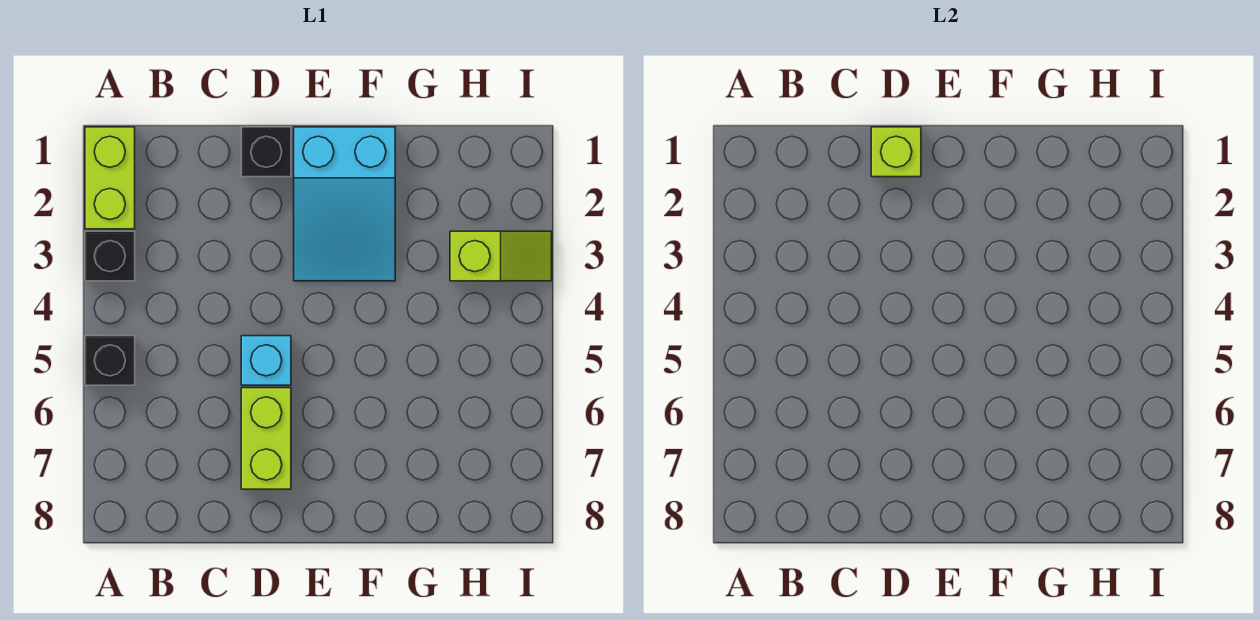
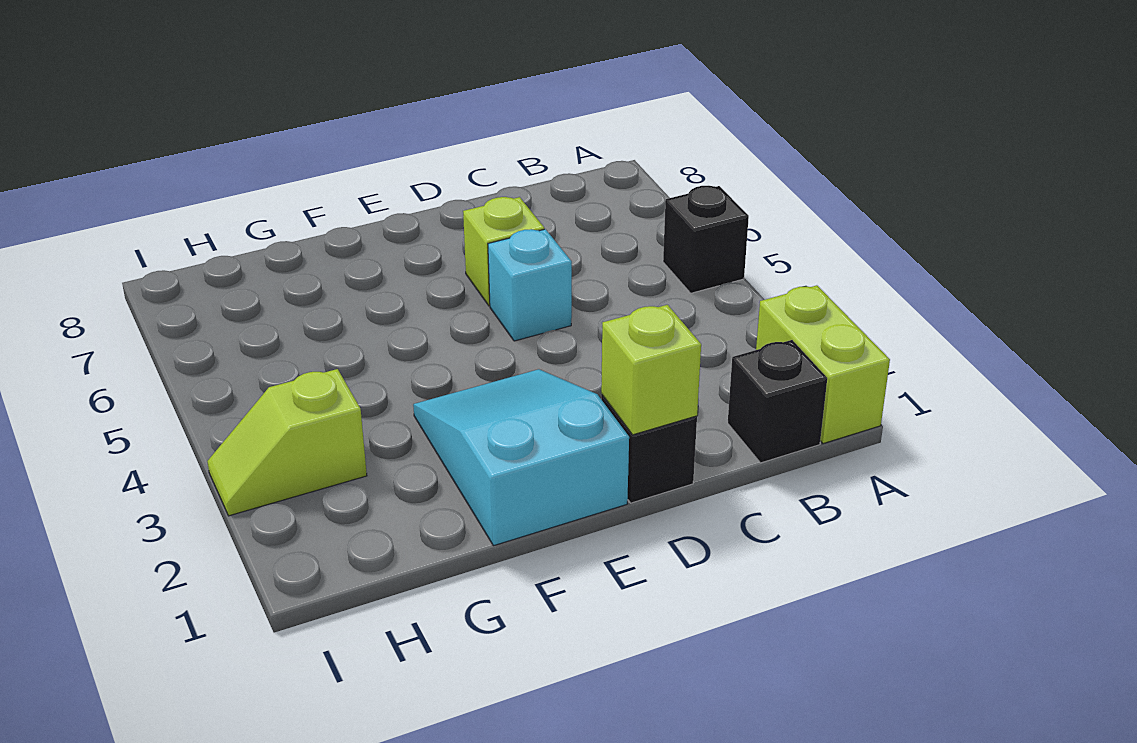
black 1x1 brick [85,231,135,281] -> black 1x1 brick moved to [728,340,827,463]
lime 1x2 brick [241,388,291,489] -> lime 1x1 brick [463,197,544,306]

